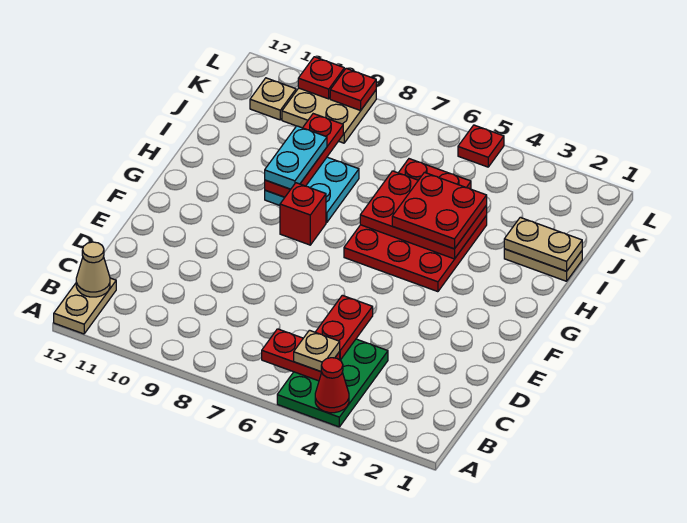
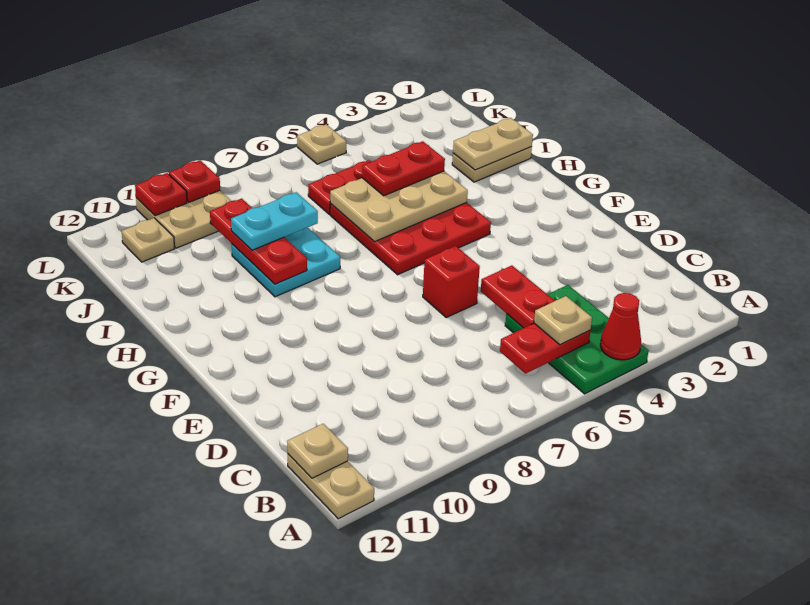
tan 1x1 cone [76,242,110,297] -> tan 1x1 plate [287,424,348,478]
red 1x1 brick [280,183,326,245] -> red 1x1 brick moved to [423,246,480,317]
red 2x3 plate [360,171,487,259] -> tan 2x3 plate [330,171,468,242]
red 2x2 plate [392,172,487,249] -> red 1x2 plate [362,141,445,196]
cyan 1x2 plate [265,126,327,189] -> cyan 1x2 plate turned to [231,192,318,250]
red 1x1 plate [458,125,504,167] -> tan 1x1 plate [297,124,346,164]

